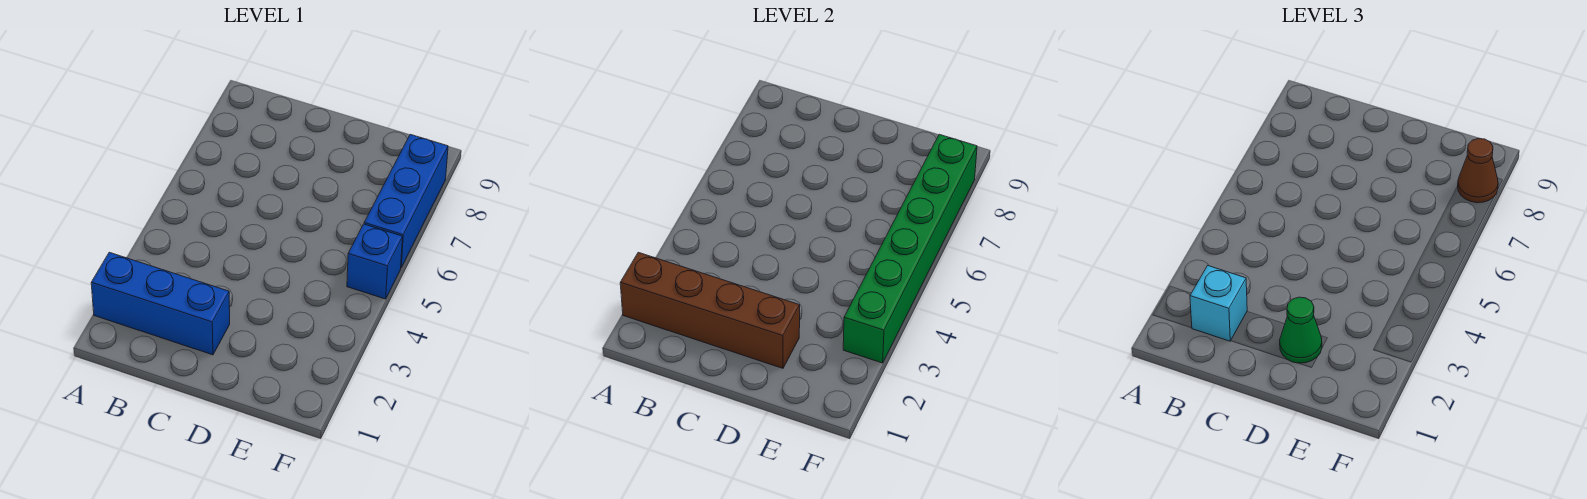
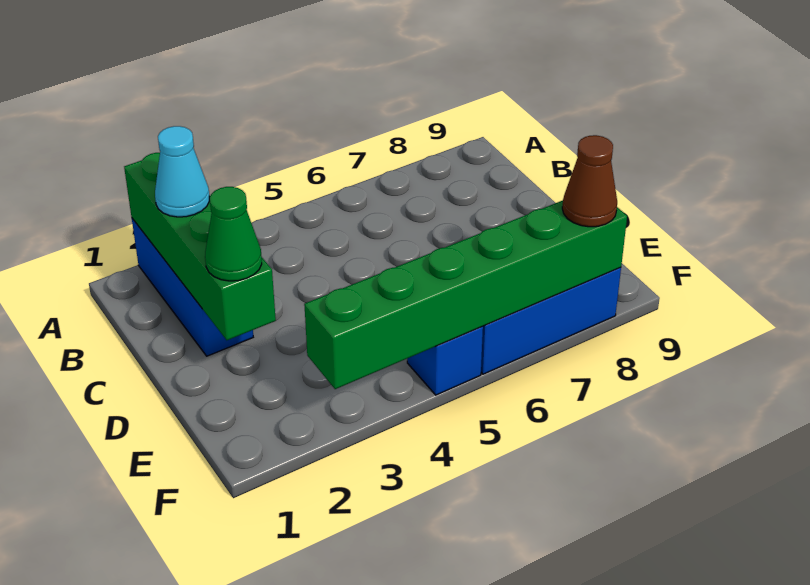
brown 1x4 brick [620,252,800,368] -> green 1x4 brick [124,153,276,340]
cyan 1x1 brick [1190,266,1247,341] -> cyan 1x1 cone [155,126,209,217]

